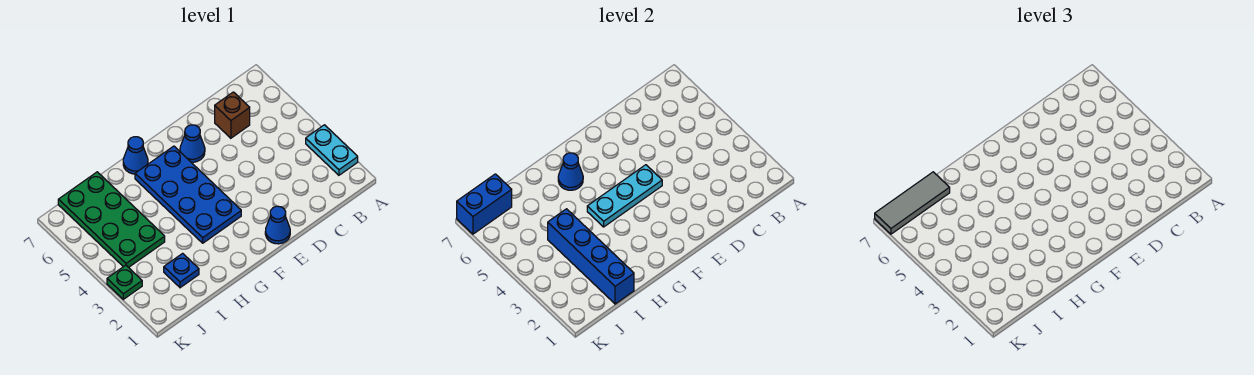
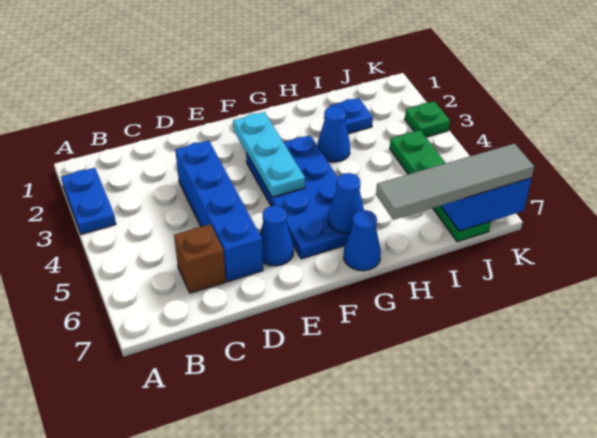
cyan 1x2 plate [306,125,358,175] -> blue 1x2 plate [61,168,116,234]
blue 1x1 cone [265,206,290,244] -> blue 1x1 cone moved to [317,106,350,162]
cyan 1x3 plate [587,165,662,227] -> cyan 1x3 plate turned to [233,112,305,197]
blue 1x4 brick [548,209,634,304] -> blue 1x4 brick moved to [175,140,263,281]
green 2x4 plate [58,172,165,267] -> green 1x4 plate [390,130,491,242]
grey 1x3 tile [875,172,950,234] -> grey 1x4 tile [376,143,534,220]

